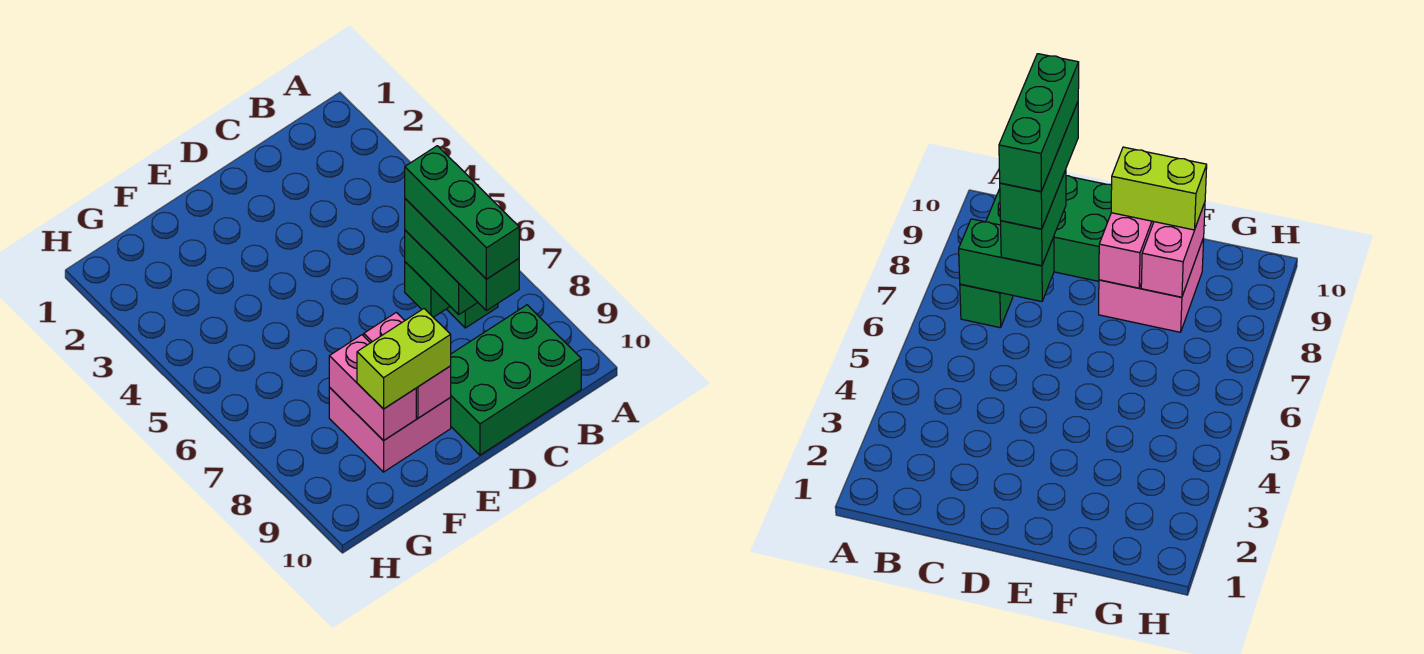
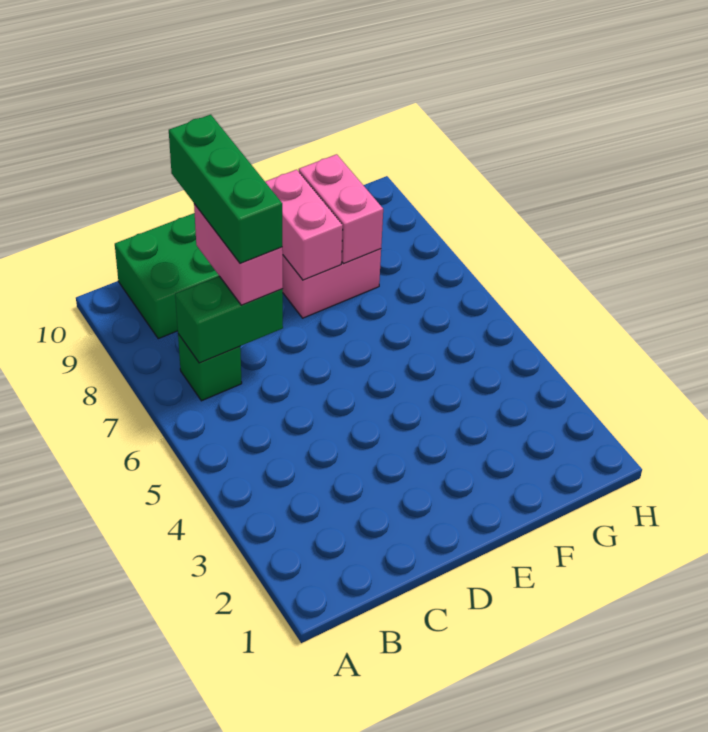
green 1x2 brick [405,230,478,314] -> pink 1x2 brick [194,204,283,305]
green 1x3 brick [405,146,519,279] -> none
lime 1x2 brick [357,309,451,409] -> none

